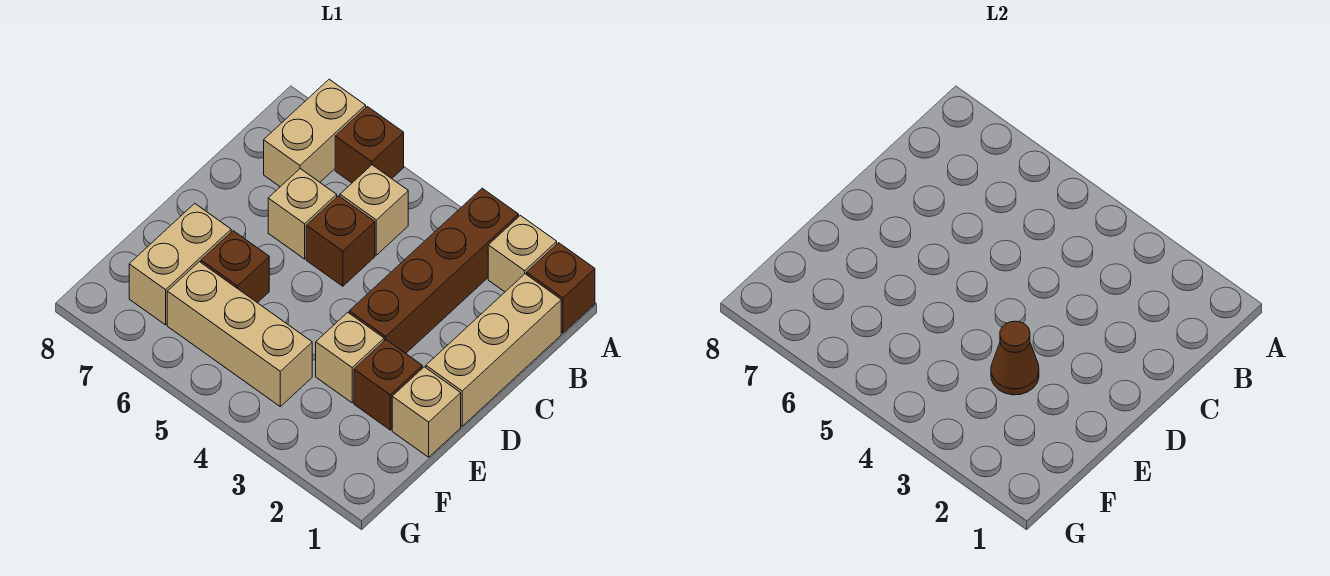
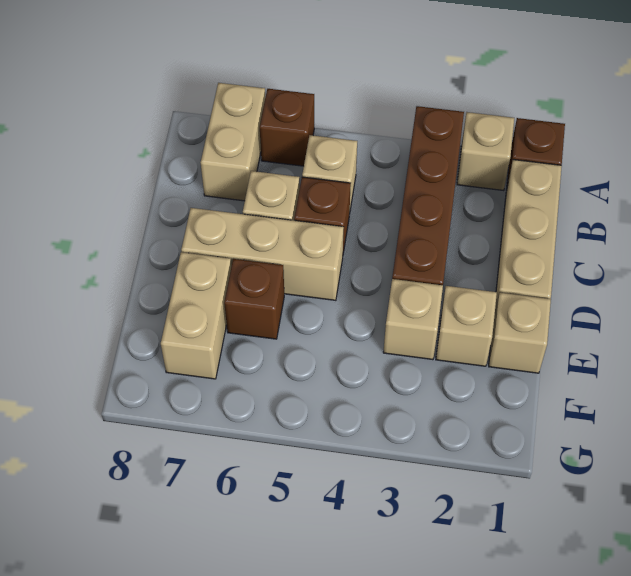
brown 1x1 brick [354,340,422,430] -> tan 1x1 brick [436,286,497,366]
brown 1x1 cone [991,321,1039,395] -> none
tan 1x3 brick [167,262,312,406] -> tan 1x3 brick moved to [181,208,344,300]

